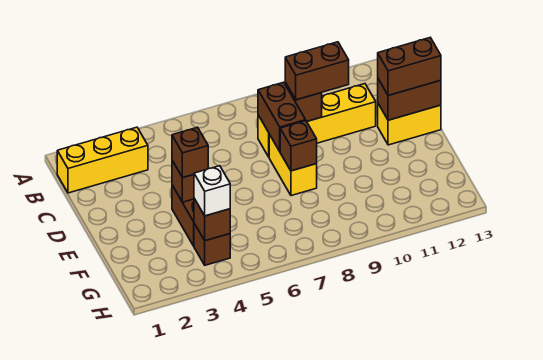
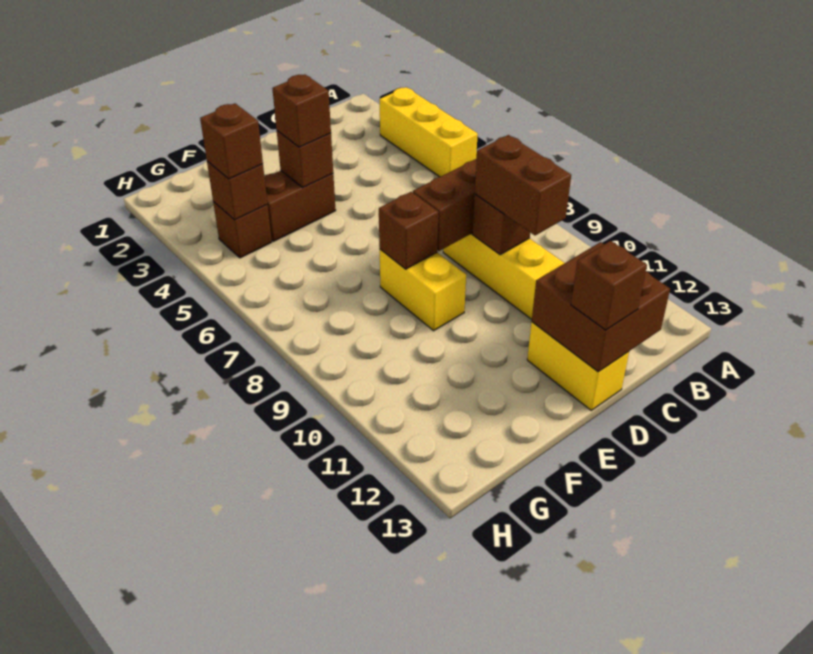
yellow 1x3 brick [57,127,148,193] -> yellow 1x3 brick moved to [379,87,478,177]
yellow 1x2 brick [269,134,317,196] -> yellow 1x2 brick turned to [380,249,466,331]
brown 1x2 brick [378,79,441,120] -> brown 2x2 brick [532,242,670,372]
brown 1x2 brick [378,38,441,96] -> brown 1x1 brick [571,241,647,330]
white 1x1 brick [194,166,230,216] -> brown 1x1 brick [200,103,263,179]

